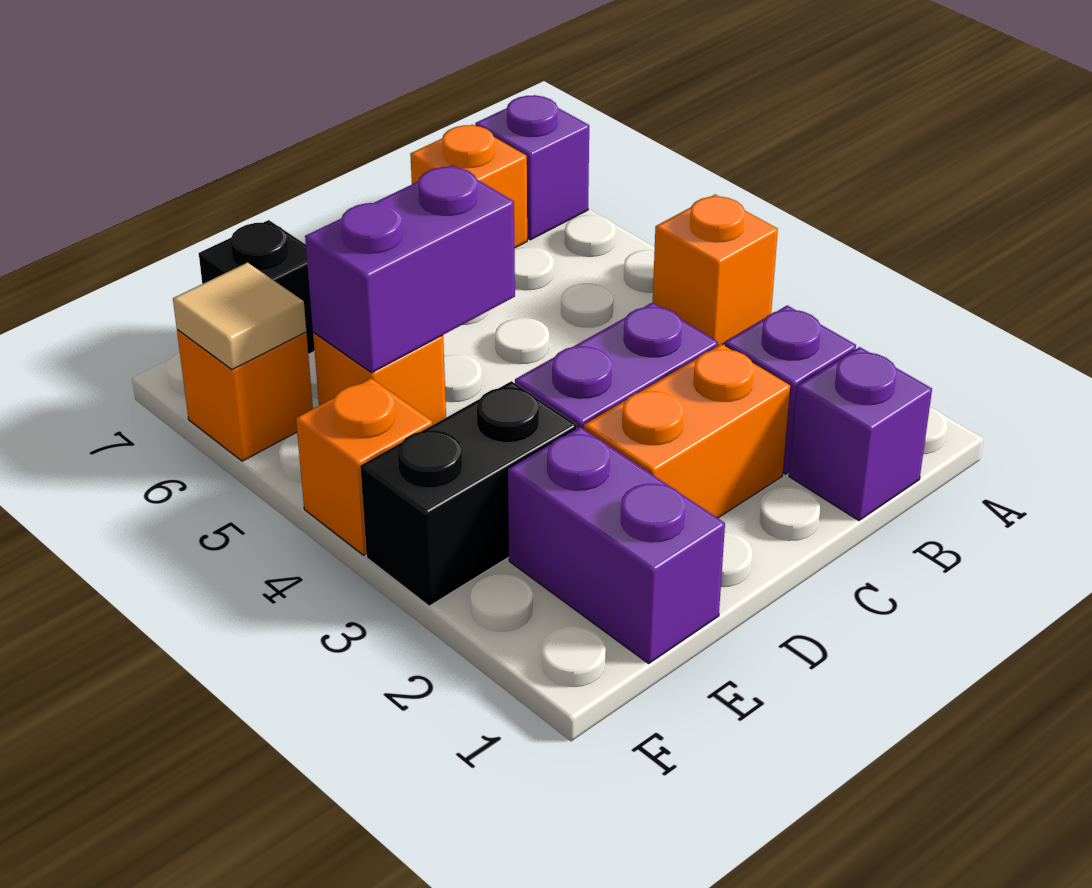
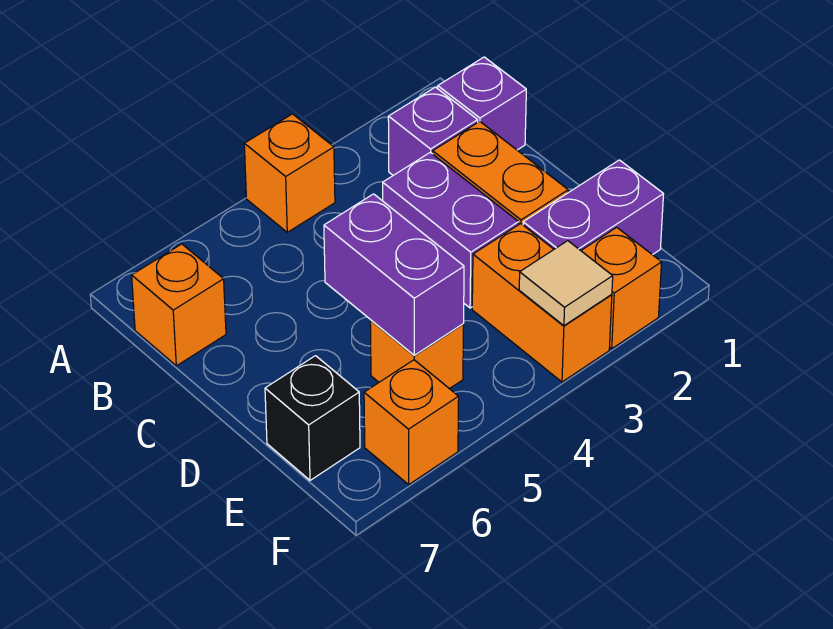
purple 1x1 brick [475,95,589,240] -> none
black 1x2 brick [360,381,577,606] -> orange 1x2 brick [472,224,612,382]
orange 1x1 brick [296,378,433,555] -> orange 1x1 brick moved to [581,227,662,349]
tan 1x1 tile [173,263,306,369] -> tan 1x1 tile moved to [519,241,613,326]

